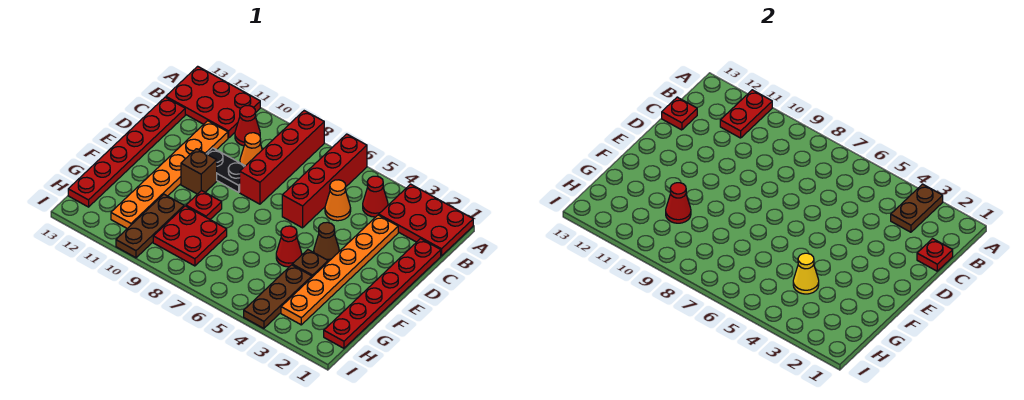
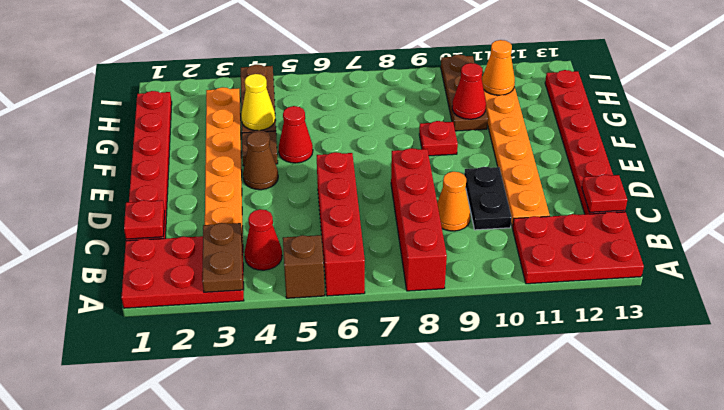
red 1x2 plate [720,90,772,138] -> none
red 1x1 cone [235,106,260,146] -> none
orange 1x1 cone [325,180,351,221] -> orange 1x1 cone moved to [482,40,515,95]
black 1x2 plate [207,148,245,192] -> black 1x2 plate turned to [464,167,512,230]
brown 1x1 brick [181,149,217,194] -> brown 1x1 brick moved to [283,235,325,298]
red 2x2 plate [153,206,227,266] -> none

